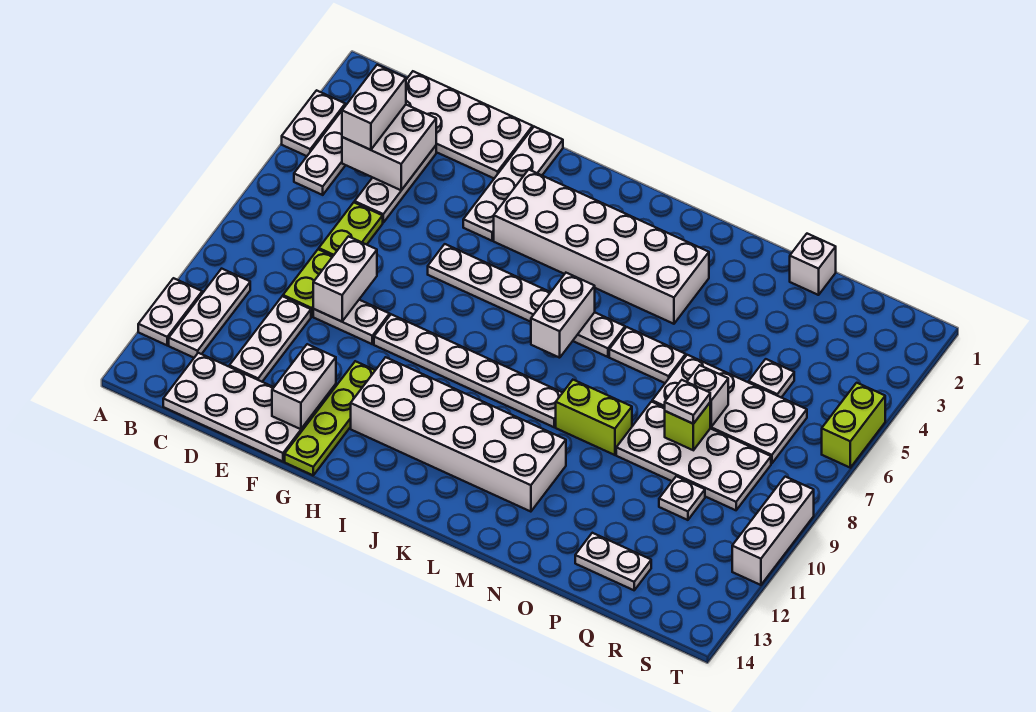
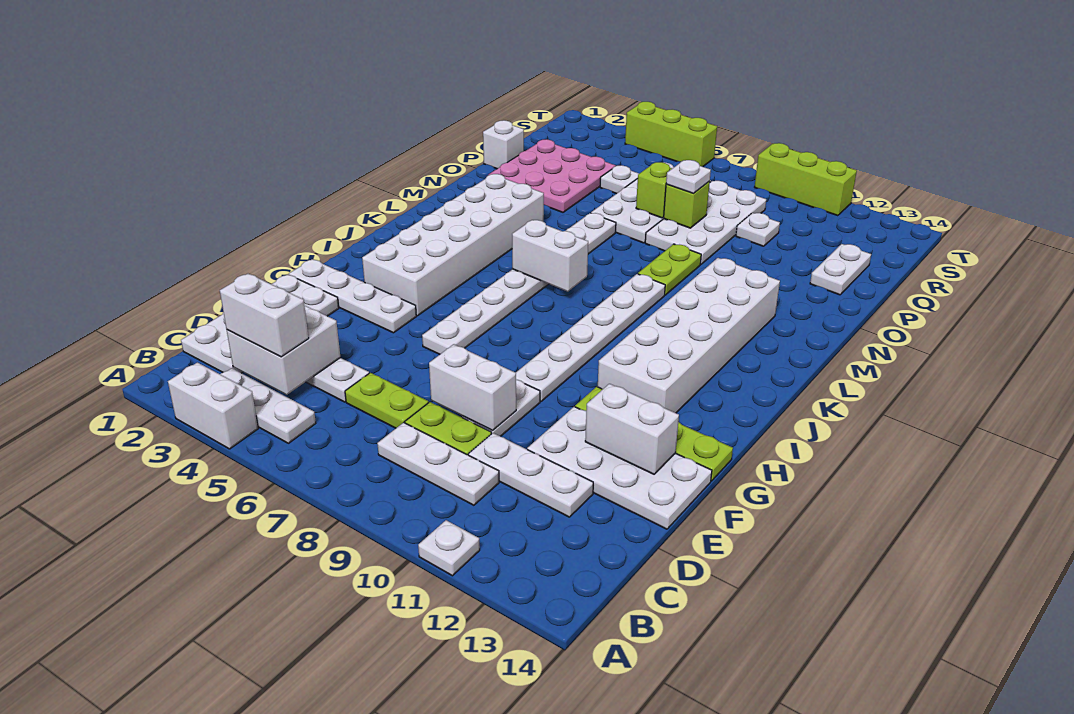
white 1x2 plate [282,90,345,156] -> white 1x2 brick [168,362,258,449]
white 1x2 plate [138,278,202,345] -> white 1x1 plate [418,520,480,576]
white 1x3 plate [169,269,250,358] -> white 1x3 plate moved to [377,422,499,505]
white 2x4 plate [163,353,318,462] -> white 2x4 plate turned to [527,407,712,529]
lime 1x2 brick [556,380,632,455] -> lime 1x2 plate [638,244,701,295]
none -> pink 3x3 plate [489,139,615,212]
white 1x1 brick [687,365,728,427] -> lime 1x1 brick [636,162,672,218]
lime 1x2 brick [822,383,885,468] -> lime 1x3 brick [625,102,717,167]
white 1x3 brick [732,477,814,585] -> lime 1x3 brick [755,143,857,216]

